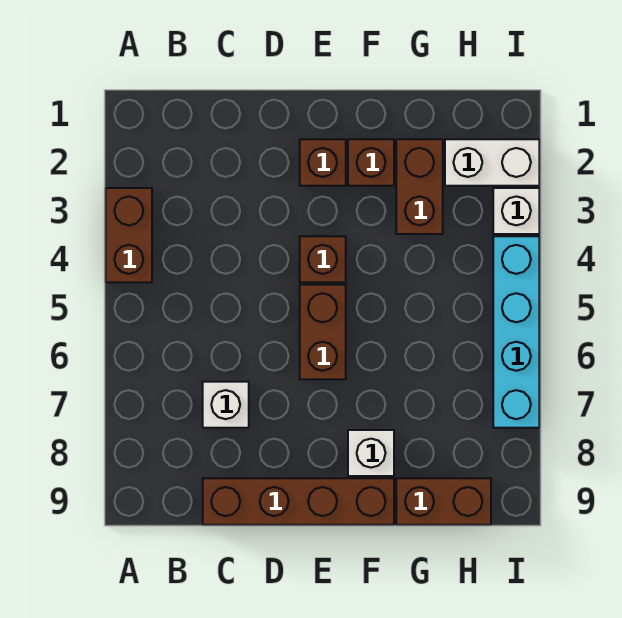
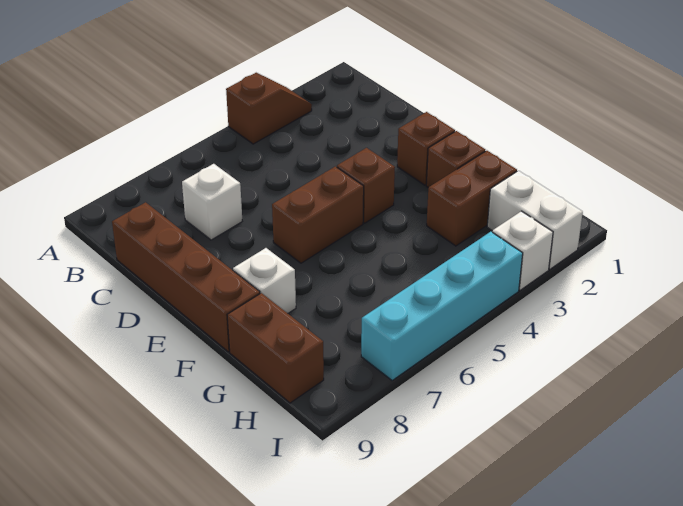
brown 1x2 brick [106,188,152,282] -> brown 1x2 slope [226,73,312,144]

